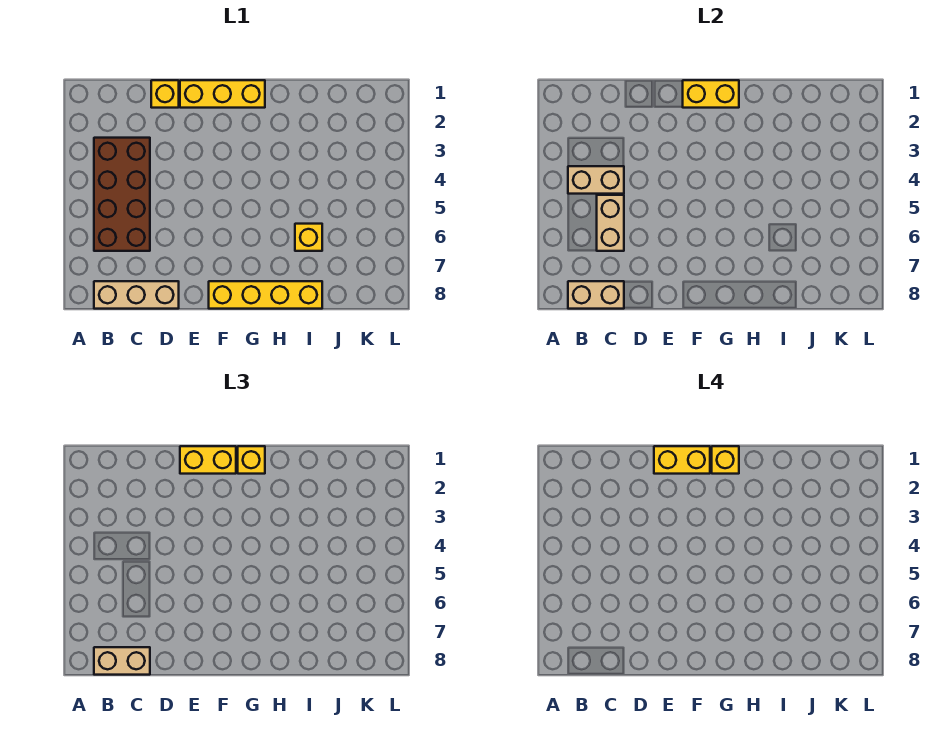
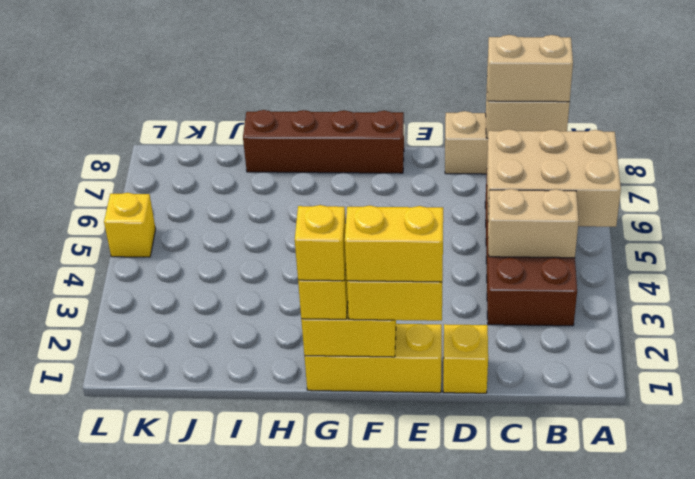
tan 1x2 brick [597,195,624,251] -> tan 2x3 brick [487,129,621,227]
yellow 1x4 brick [209,281,322,309] -> brown 1x4 brick [243,110,404,173]
yellow 1x1 brick [295,224,322,251] -> yellow 1x1 brick moved to [104,193,156,257]

